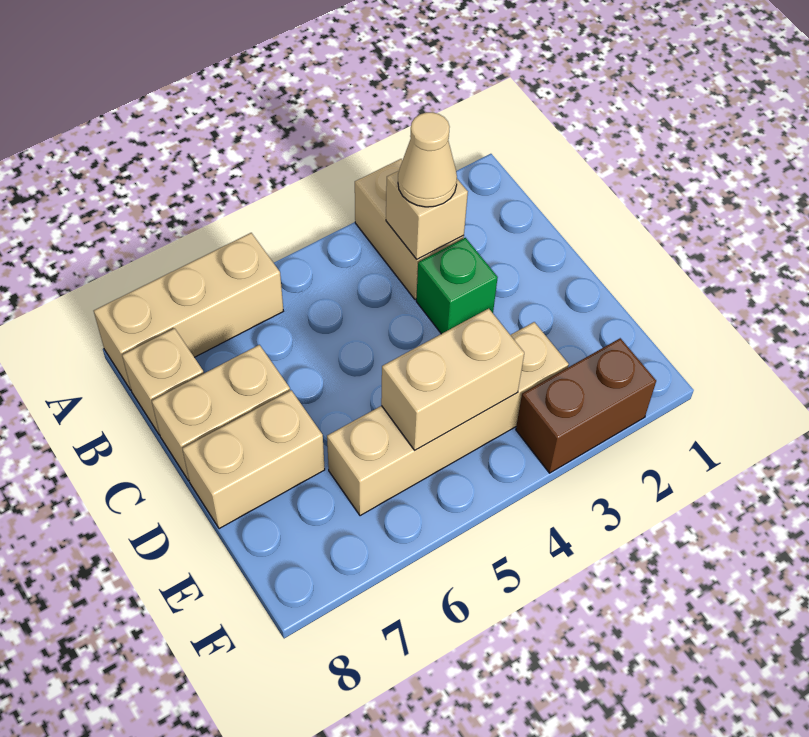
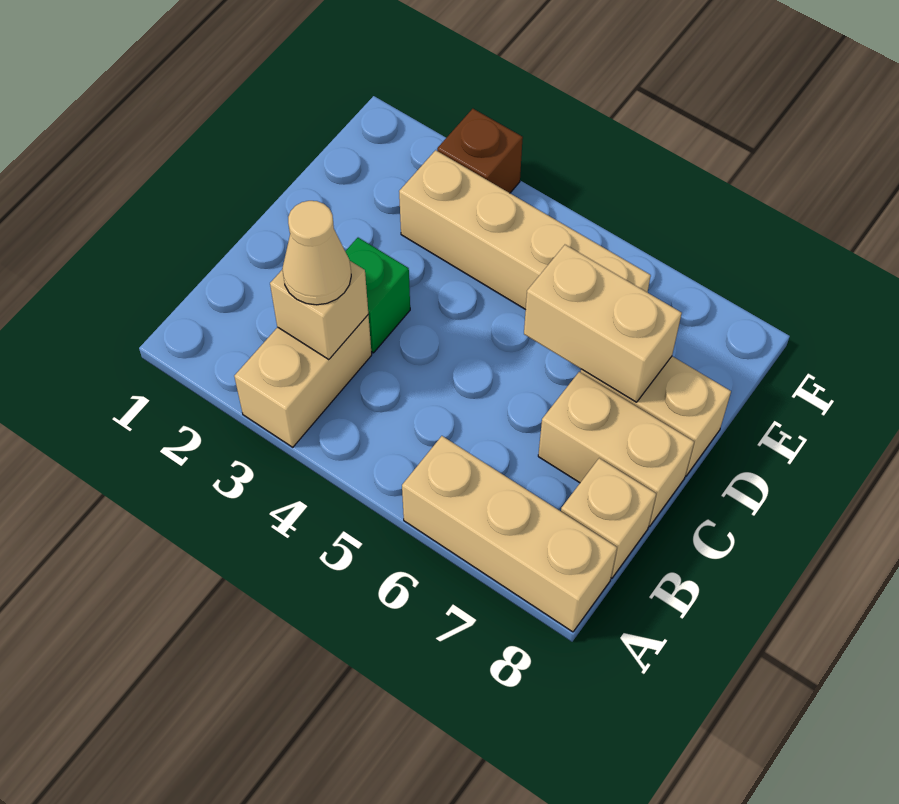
tan 1x2 brick [381,309,524,450] -> tan 1x2 brick moved to [524,245,682,402]
brown 1x2 brick [516,338,656,473] -> brown 1x1 brick [437,109,523,193]

